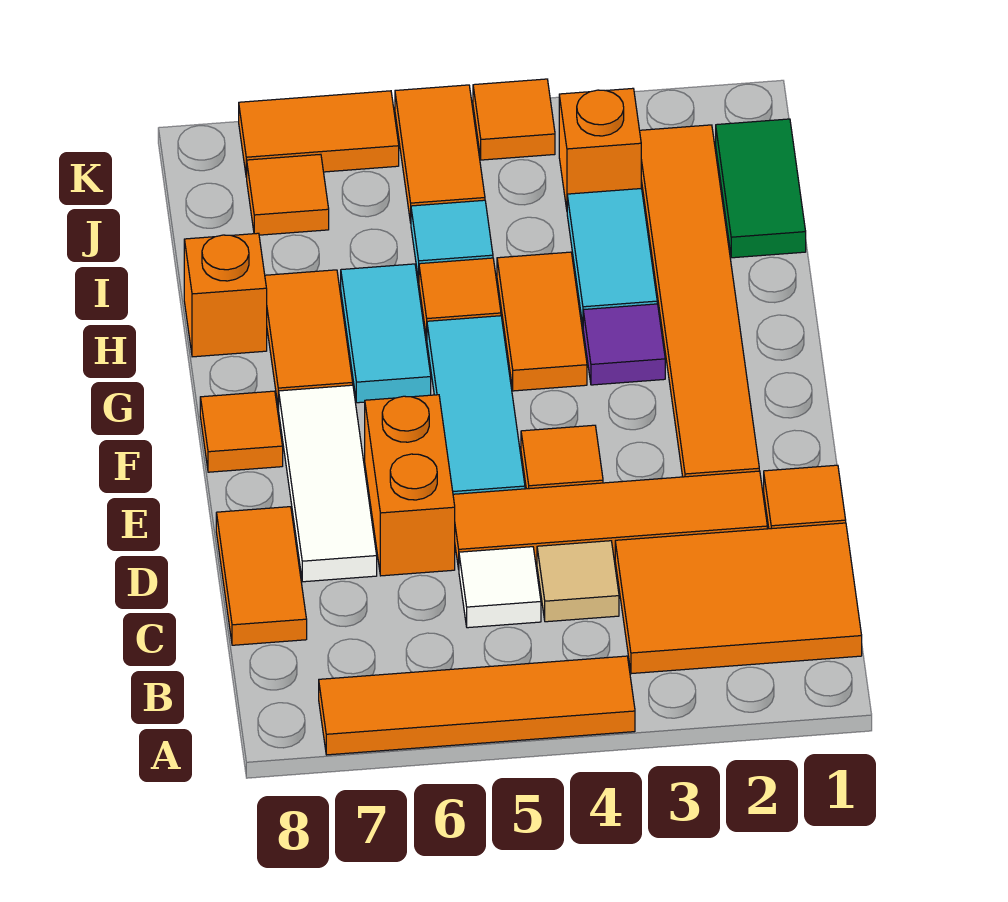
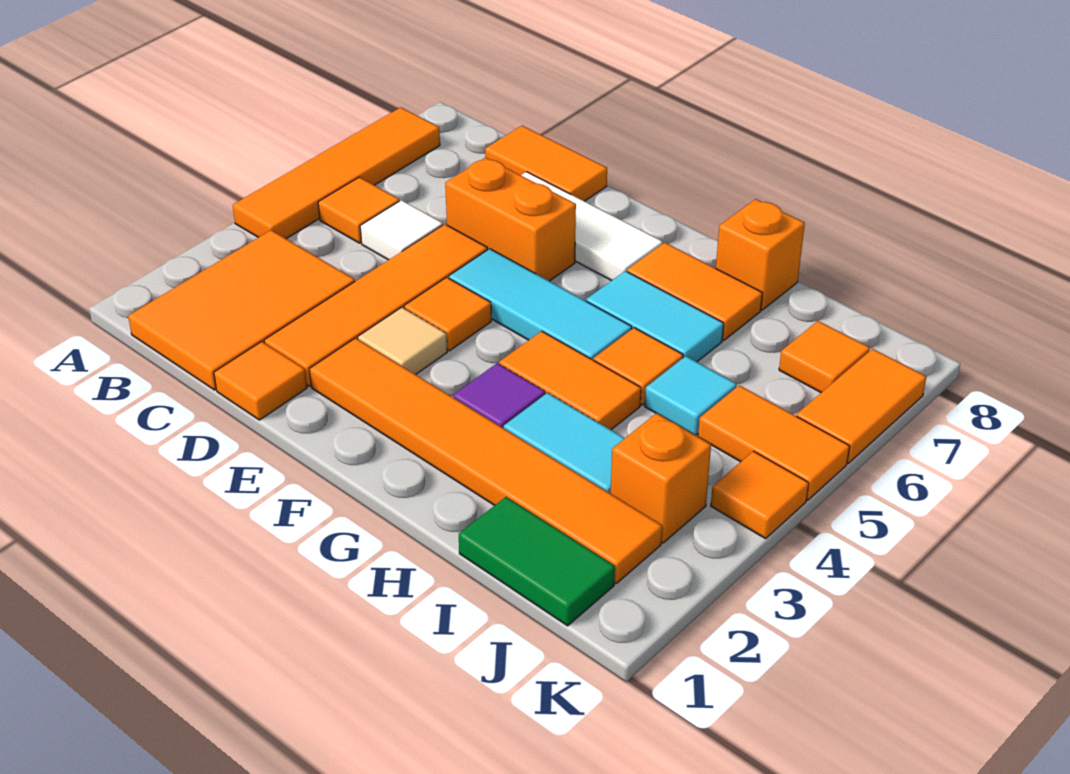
tan 1x1 tile [537,541,619,622] -> tan 1x1 tile moved to [358,307,447,375]
orange 1x1 tile [200,391,283,472] -> orange 1x1 tile moved to [318,177,399,243]

